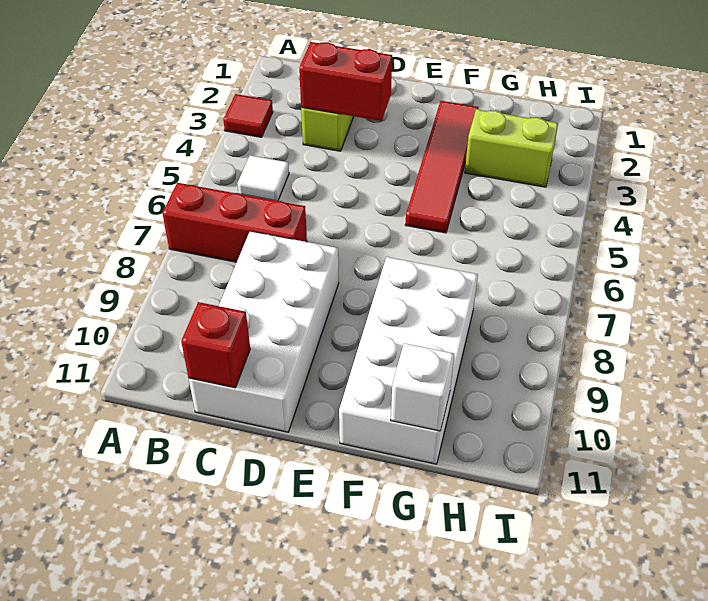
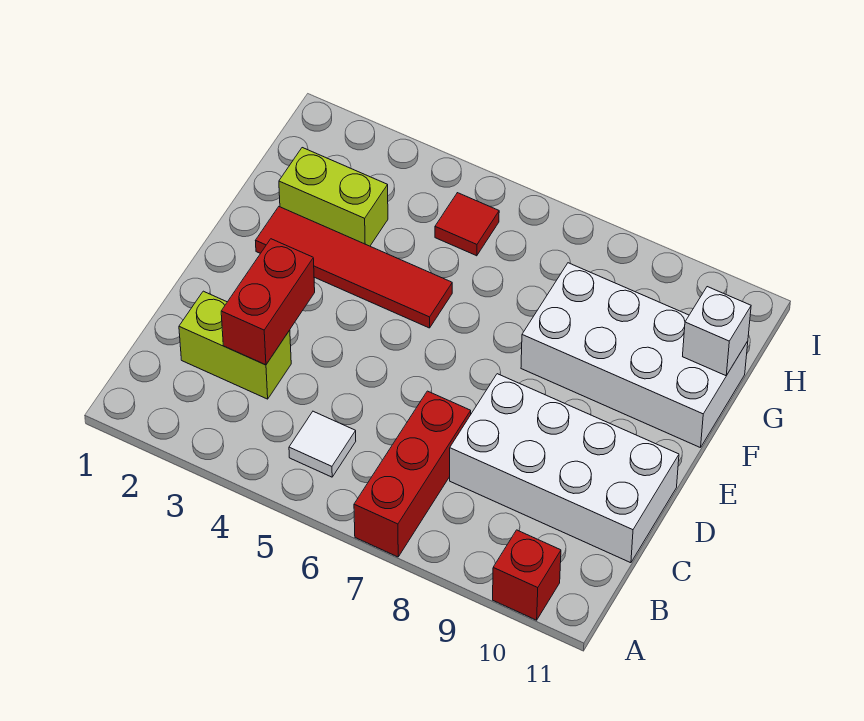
red 1x1 tile [223,94,273,137] -> red 1x1 tile moved to [435,193,499,256]
red 1x1 brick [181,302,250,388] -> red 1x1 brick moved to [493,530,561,620]
lime 1x2 brick [465,109,558,187] -> lime 1x2 brick turned to [279,148,388,246]

